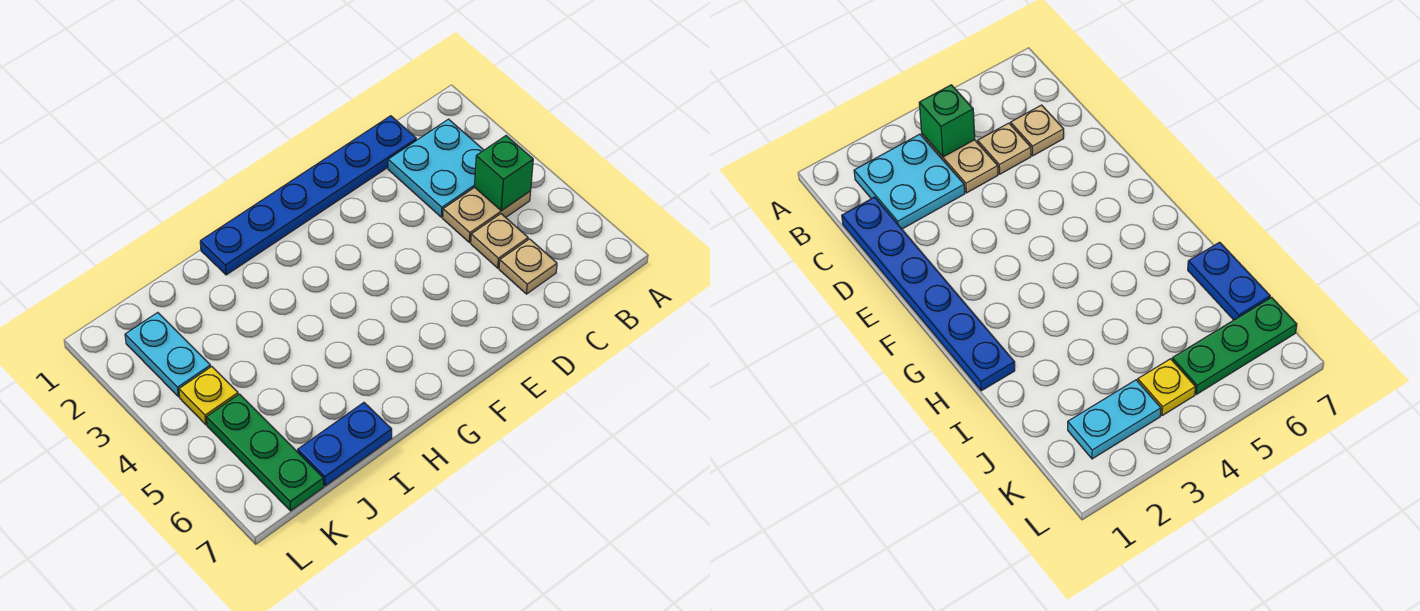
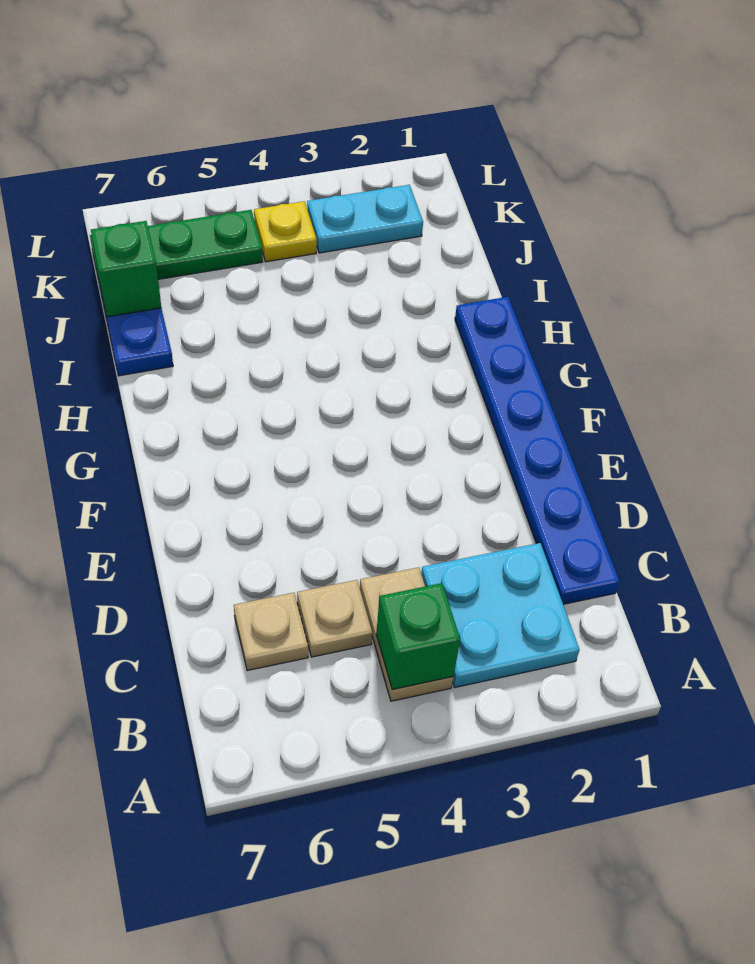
none -> green 1x1 brick [91,221,161,317]

